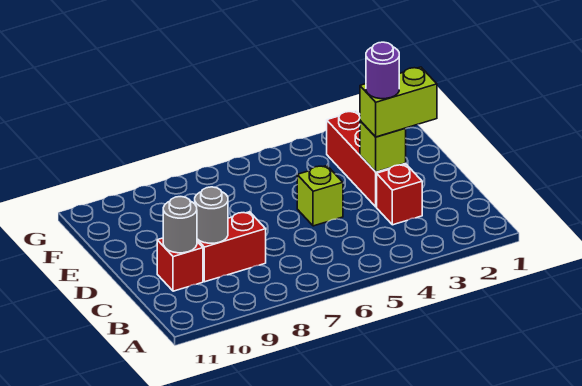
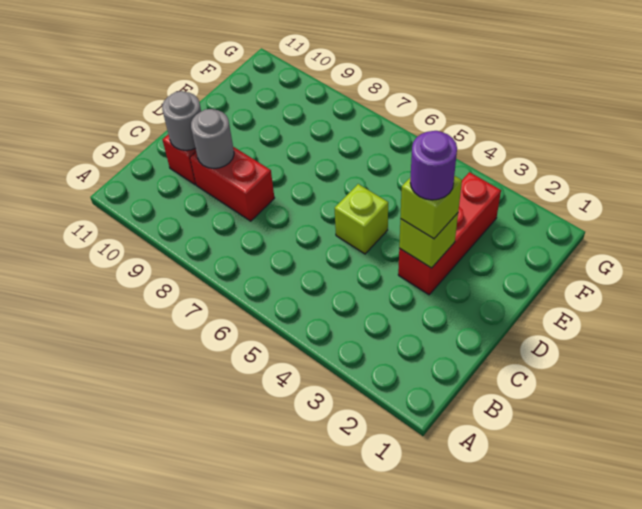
red 1x1 brick [377,164,422,225] -> none
lime 1x2 brick [360,67,437,137] -> lime 1x1 brick [400,176,462,239]

